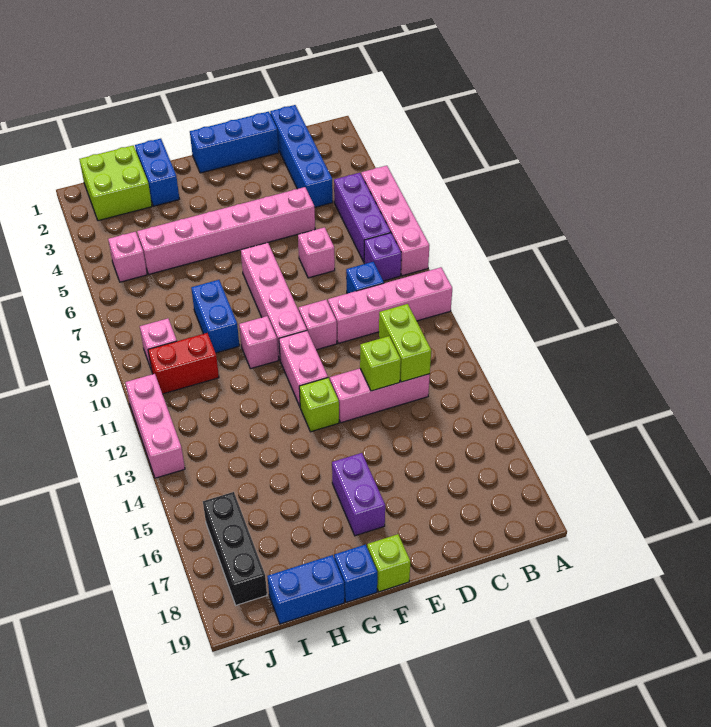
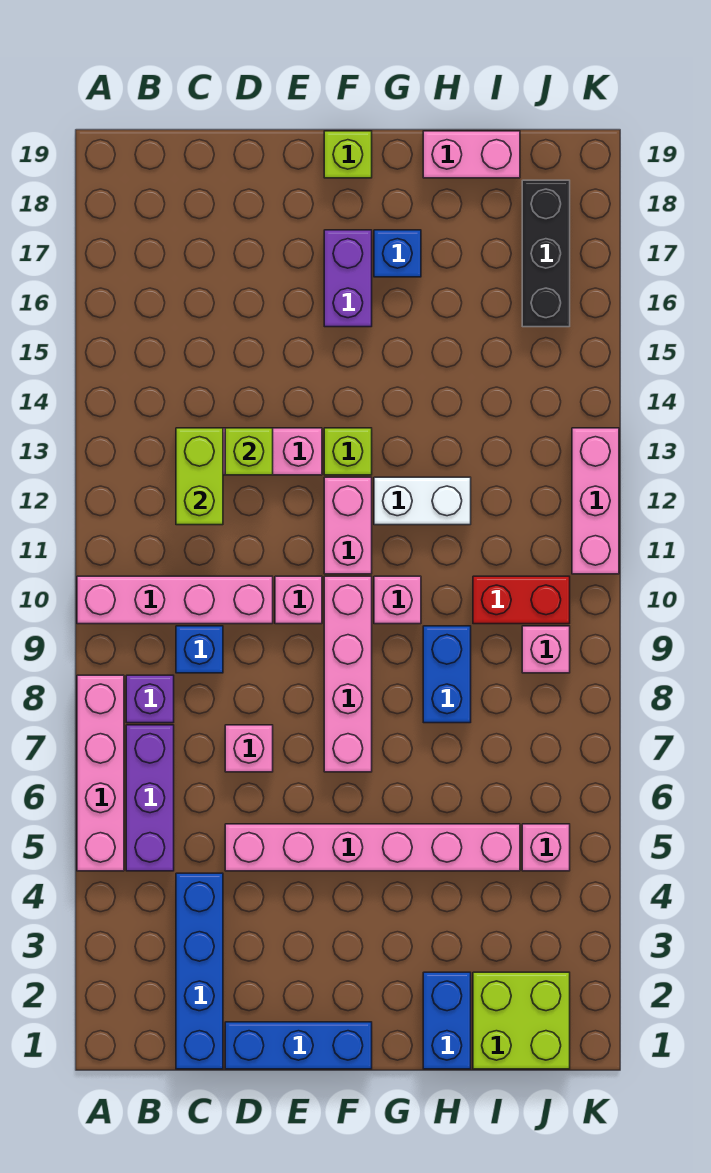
none -> white 1x2 brick [374,477,471,525]
blue 1x1 brick [334,545,377,602] -> blue 1x1 brick moved to [374,230,421,277]
blue 1x2 brick [267,555,344,624] -> pink 1x2 brick [423,131,520,178]

